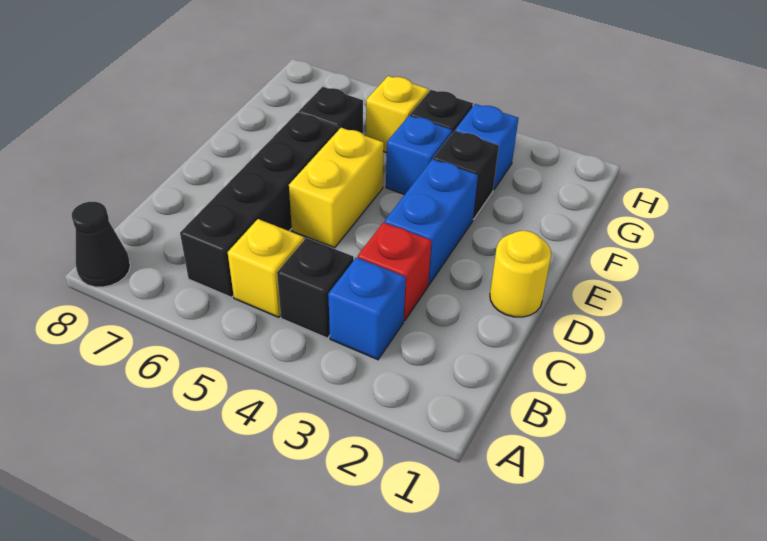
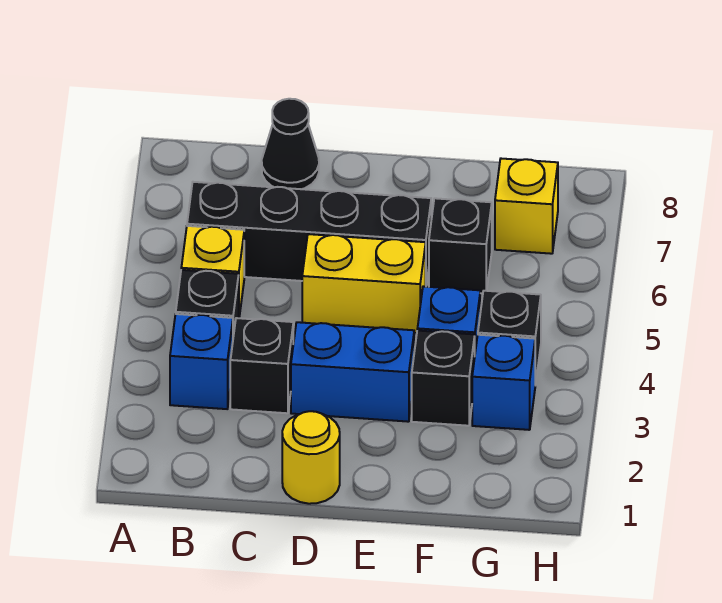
black 1x1 cone [72,202,130,287] -> black 1x1 cone moved to [262,99,319,189]
red 1x1 brick [358,222,431,321] -> black 1x1 brick [230,318,293,413]
yellow 1x1 brick [366,76,429,153] -> yellow 1x1 brick moved to [495,159,558,254]

